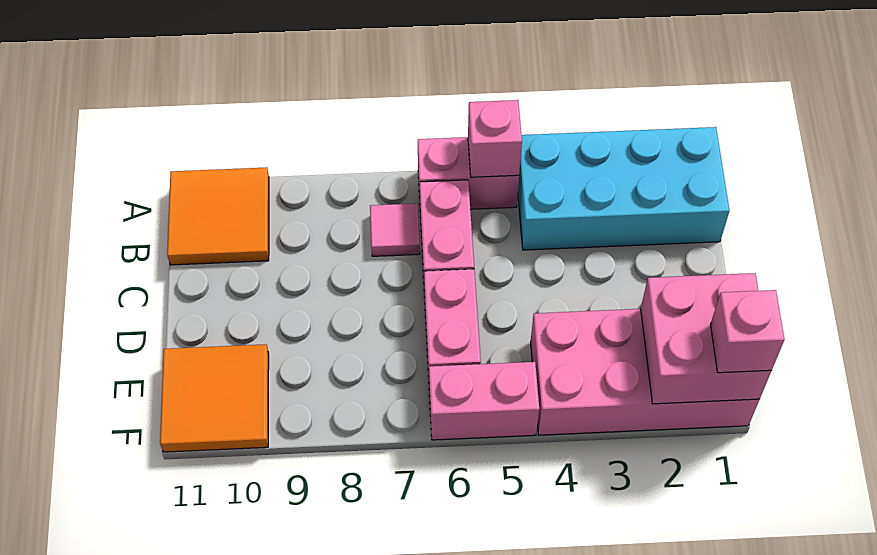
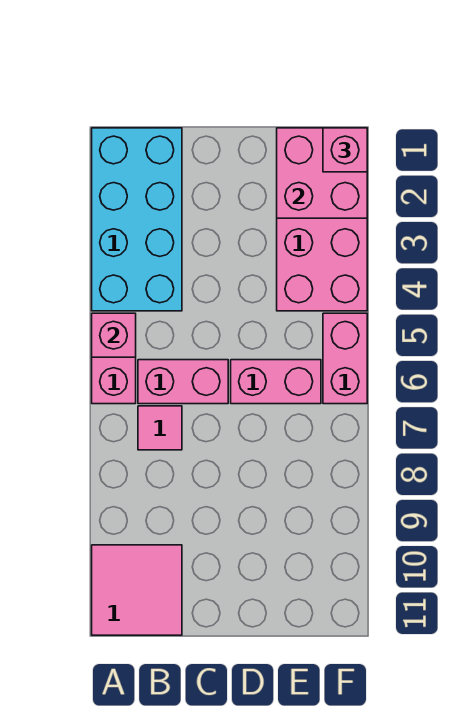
orange 2x2 tile [167,167,269,265] -> pink 2x2 tile [92,545,182,635]
orange 2x2 tile [160,344,269,452] -> none

